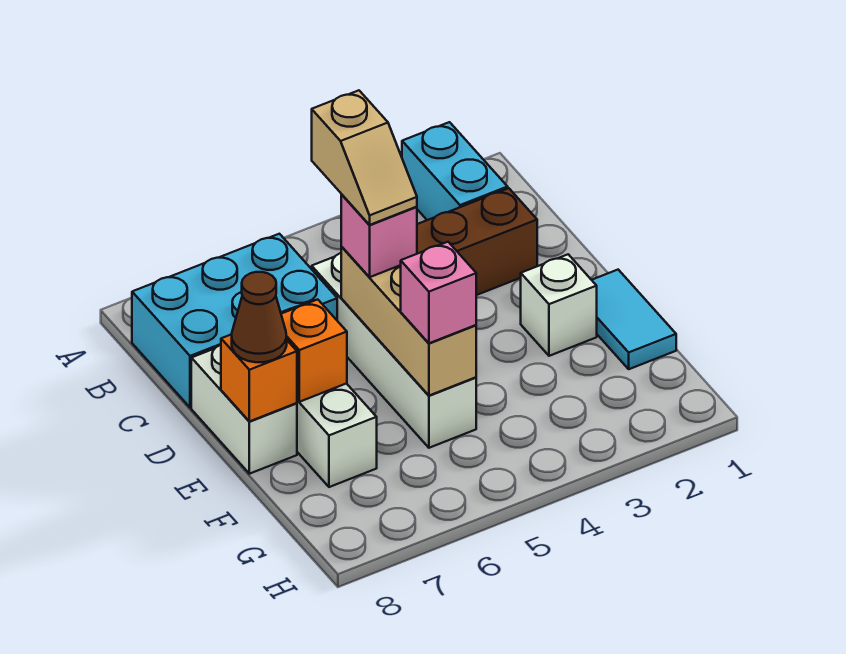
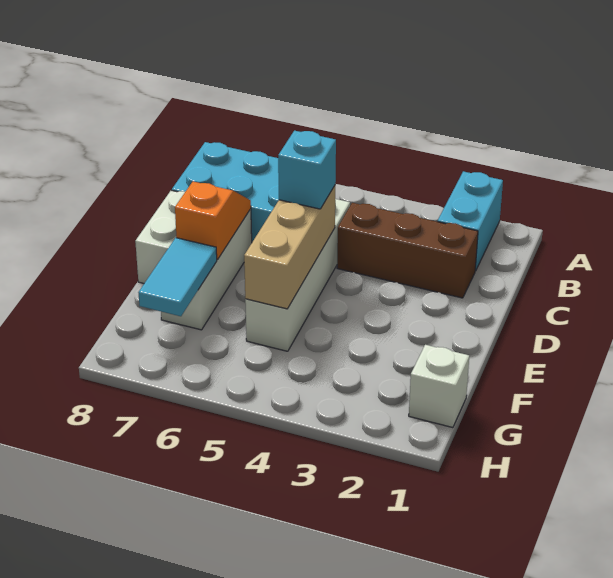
tan 1x2 slope [312,90,417,225] -> none
pink 1x1 brick [341,194,417,277] -> cyan 1x1 brick [278,131,336,209]
cyan 1x2 tile [592,270,676,369] -> cyan 1x2 tile moved to [138,238,217,316]
white 1x1 brick [521,254,597,356] -> white 1x1 brick moved to [409,345,469,428]
orange 1x1 brick [221,334,297,421] -> none
brown 1x1 cone [232,272,287,362] -> none
pink 1x1 brick [401,242,476,343] -> none

